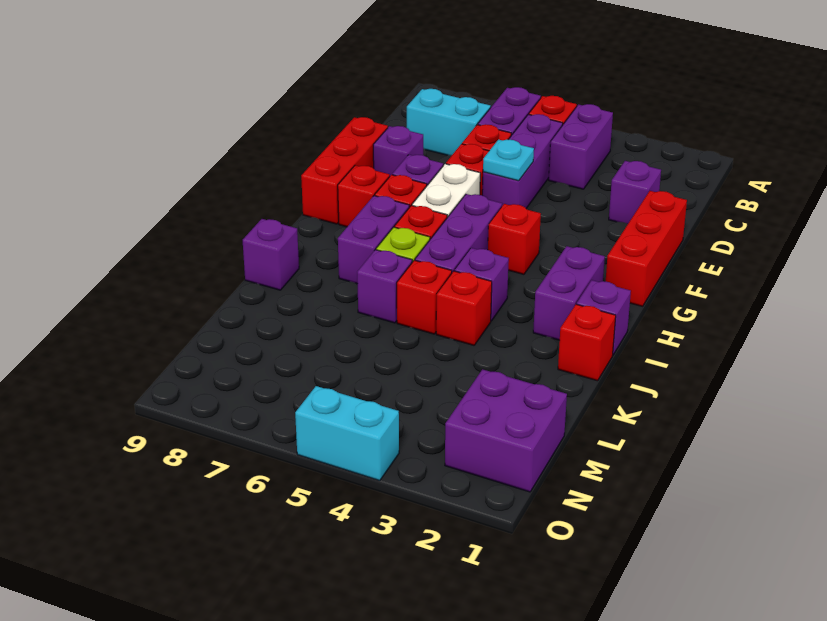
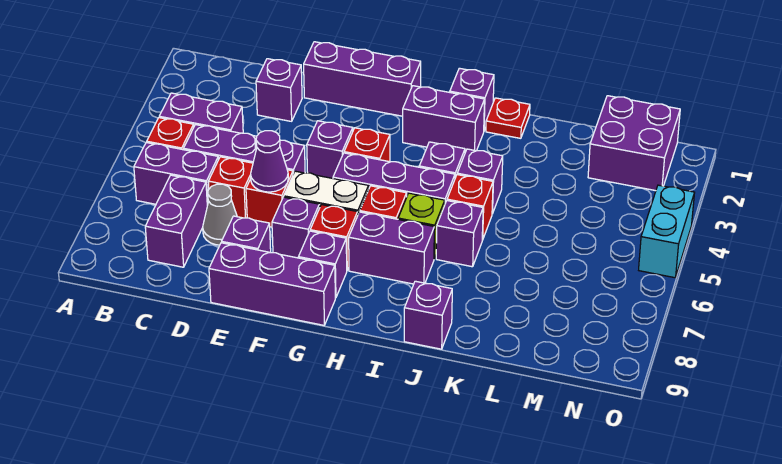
cyan 1x2 brick [407,89,491,155] -> purple 1x2 brick [145,175,207,267]
none -> grey 1x1 cone [203,184,237,245]
red 1x3 brick [606,191,687,306] -> purple 1x3 brick [304,42,421,116]
cyan 1x1 plate [483,139,534,181] -> none
none -> purple 1x1 cone [251,131,288,192]
red 1x3 brick [301,117,388,224] -> purple 1x3 brick [209,243,335,325]
none -> purple 1x1 brick [307,121,353,178]
red 1x1 brick [338,165,390,227] -> purple 1x1 brick [299,231,347,298]
red 1x1 brick [558,304,616,381] -> red 1x1 plate [486,98,530,138]
red 1x1 brick [436,271,492,345] -> purple 1x1 brick [457,149,503,214]

